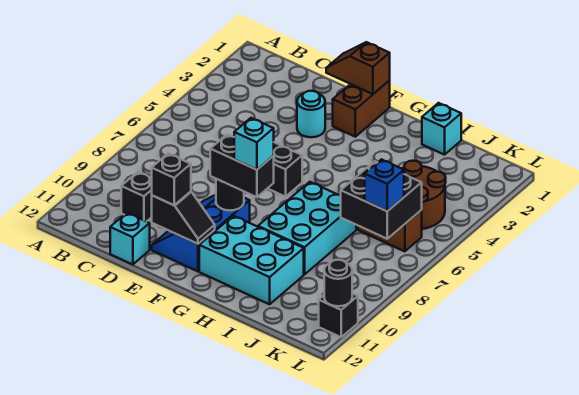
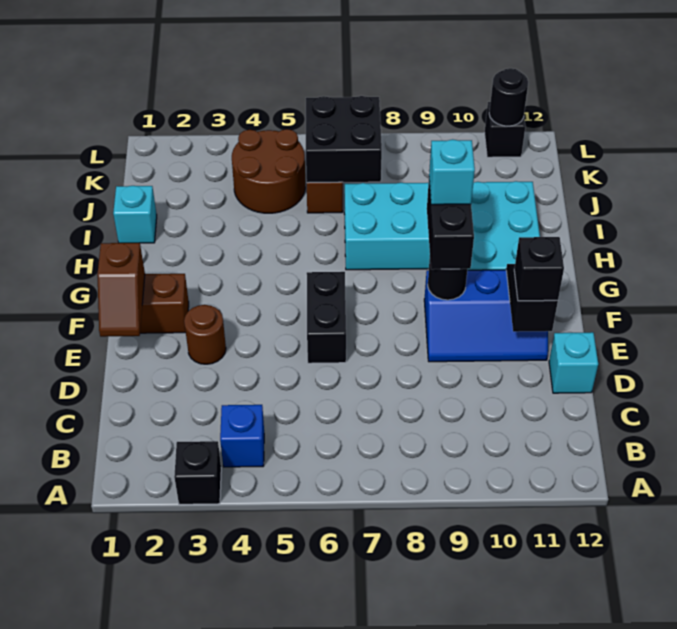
black 1x1 brick [121,172,152,222] -> black 1x1 brick moved to [174,441,221,504]
cyan 1x1 round brick [297,91,325,137] -> brown 1x1 round brick [184,305,226,364]
blue 1x1 brick [365,159,404,211] -> blue 1x1 brick moved to [220,405,264,467]

